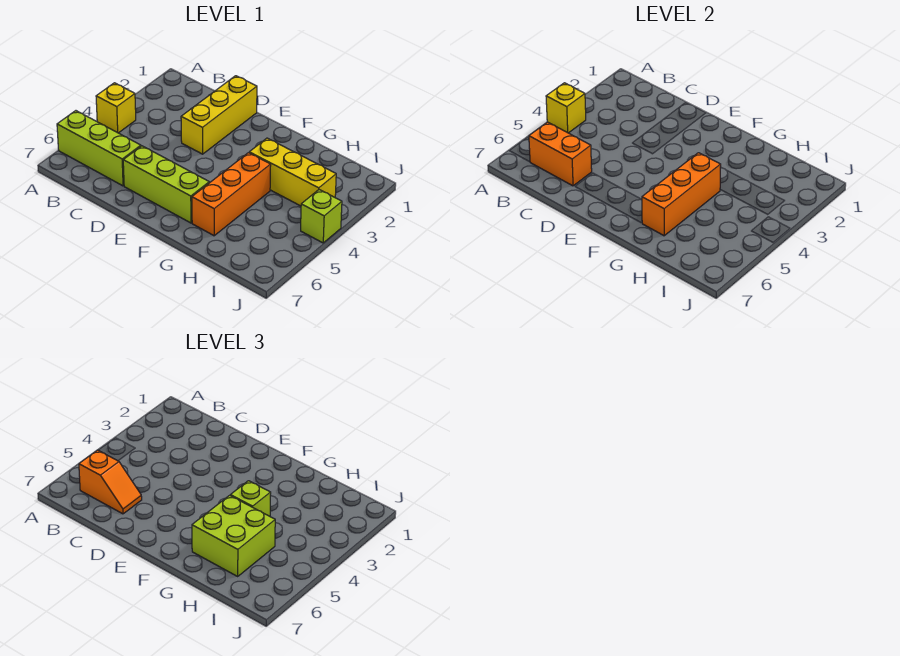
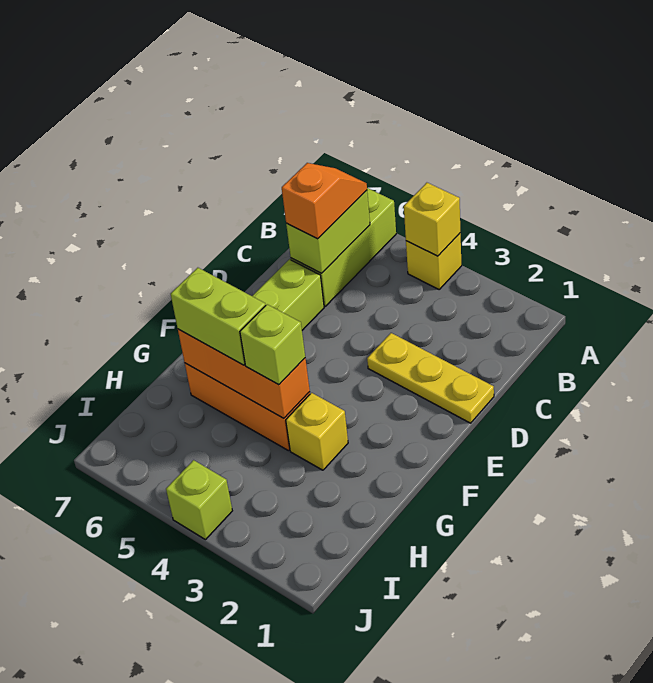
orange 1x2 brick [529,122,592,186] -> lime 1x2 brick [286,190,370,273]
orange 1x2 slope [79,450,142,514] -> orange 1x2 slope turned to [282,163,367,239]
yellow 1x3 brick [181,76,257,154] -> yellow 1x3 plate [367,333,494,423]
yellow 1x3 brick [249,138,336,206] -> yellow 1x1 brick [286,393,348,470]
lime 2x2 brick [192,495,275,576] -> lime 1x2 brick [171,268,266,365]

